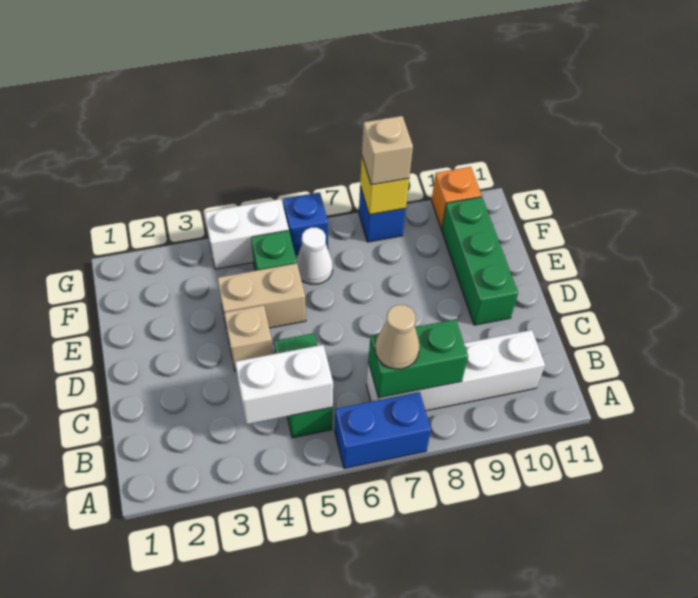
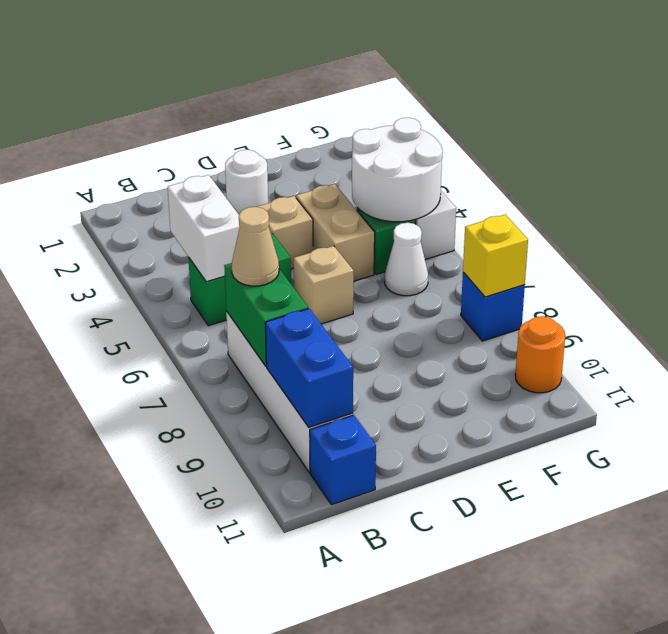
blue 1x2 brick [335,392,431,469] -> blue 1x2 brick moved to [265,309,353,427]
none -> white 1x1 round brick [225,150,268,214]
green 1x3 brick [442,197,518,325] -> none
none -> white 2x2 round brick [352,118,443,222]
blue 1x1 brick [283,192,328,255] -> blue 1x1 brick moved to [310,415,376,505]
tan 1x1 brick [362,116,413,185] -> tan 1x1 brick moved to [294,246,354,324]
orange 1x1 brick [432,167,482,229] -> orange 1x1 round brick [515,316,565,393]

